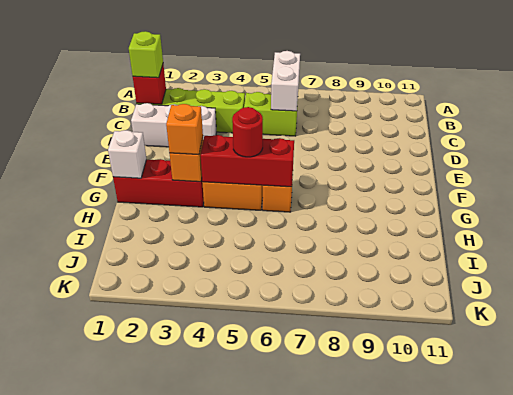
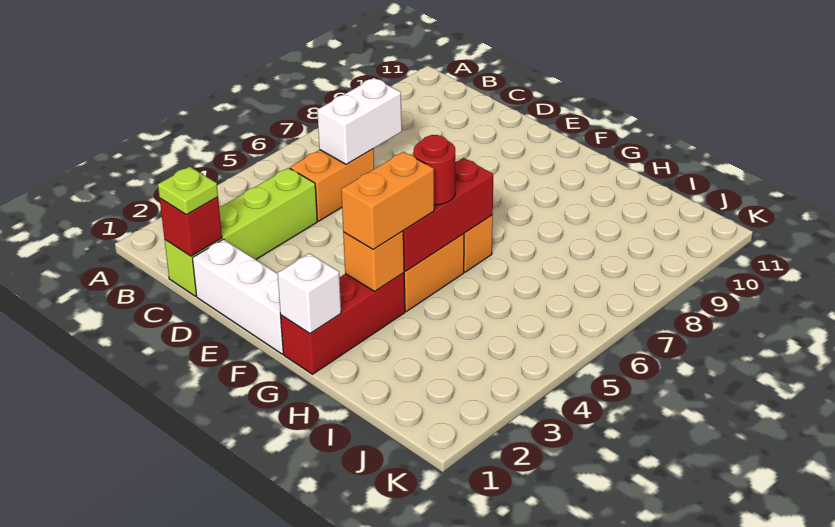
white 1x2 brick [271,51,300,111] -> white 1x2 brick turned to [317,78,402,165]
lime 1x1 brick [129,31,163,78] -> lime 1x1 plate [158,167,218,215]
lime 1x2 brick [244,92,298,136] -> orange 1x2 brick [290,149,374,221]
white 1x3 brick [131,103,217,147] -> white 1x3 brick turned to [192,239,283,354]
orange 1x1 brick [166,104,203,155] -> orange 1x2 brick [341,152,434,249]

